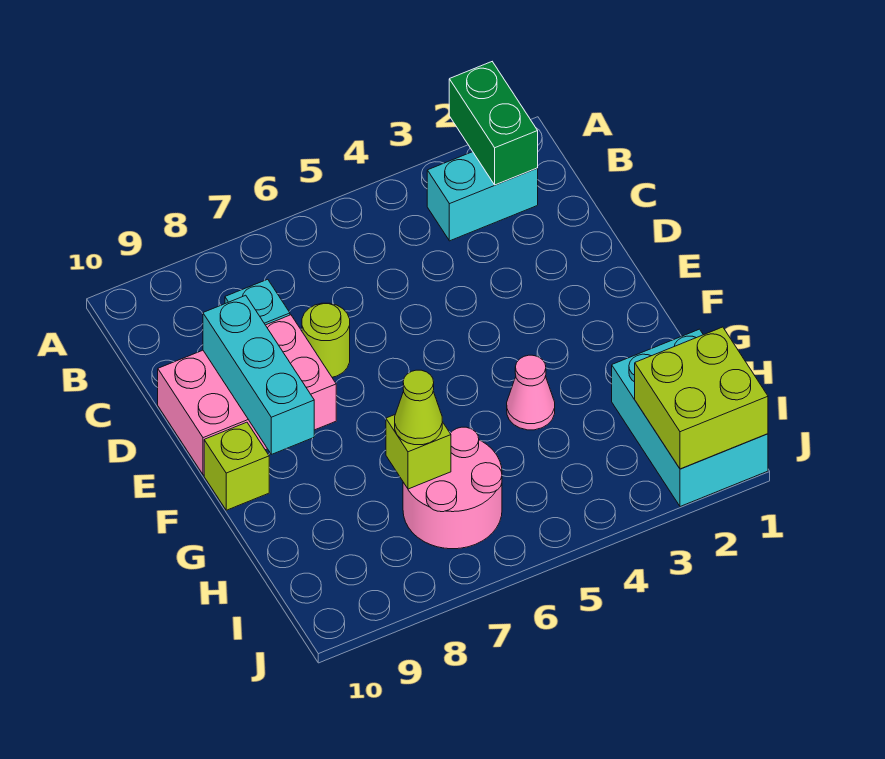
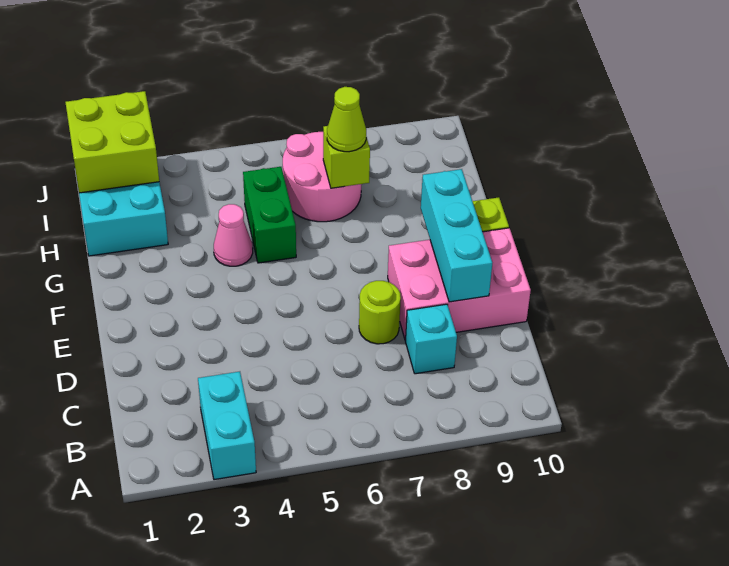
green 1x2 brick [449,62,538,185] -> green 1x2 brick moved to [243,167,296,263]
cyan 1x2 brick [427,152,538,241] -> cyan 1x2 brick turned to [198,372,256,480]

